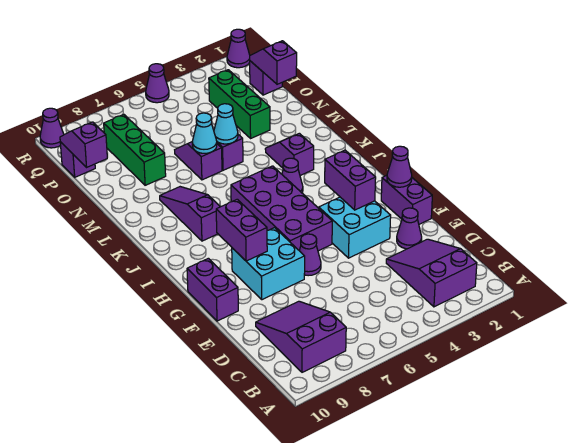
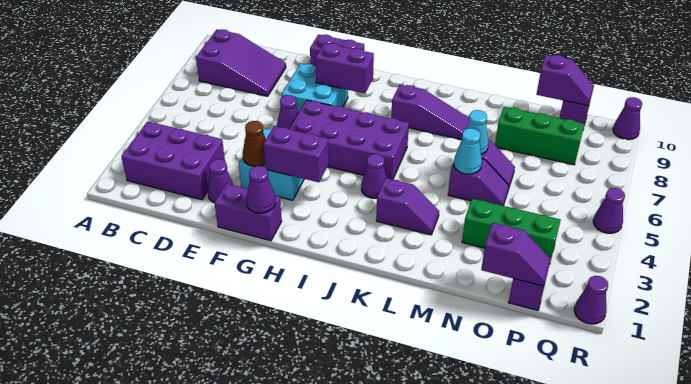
purple 2x3 slope [386,239,477,307] -> purple 2x3 brick [121,121,225,200]
none -> brown 1x1 cone [243,121,266,167]

